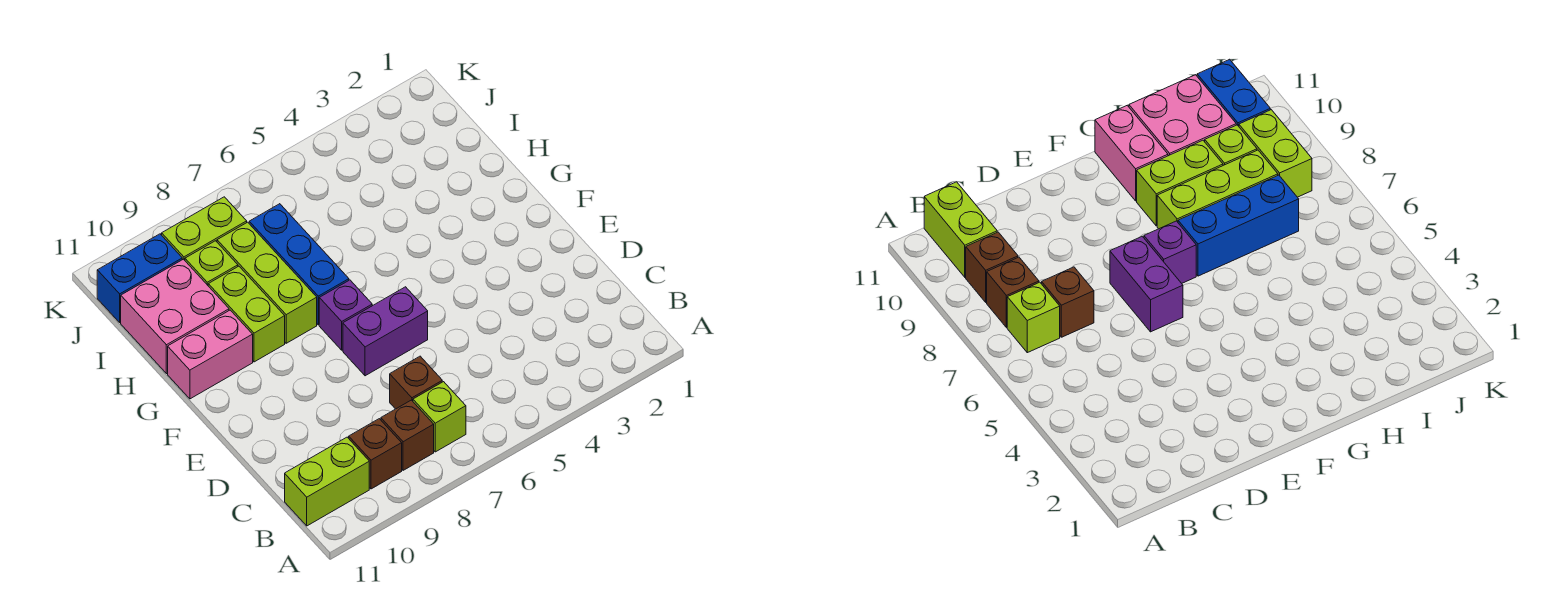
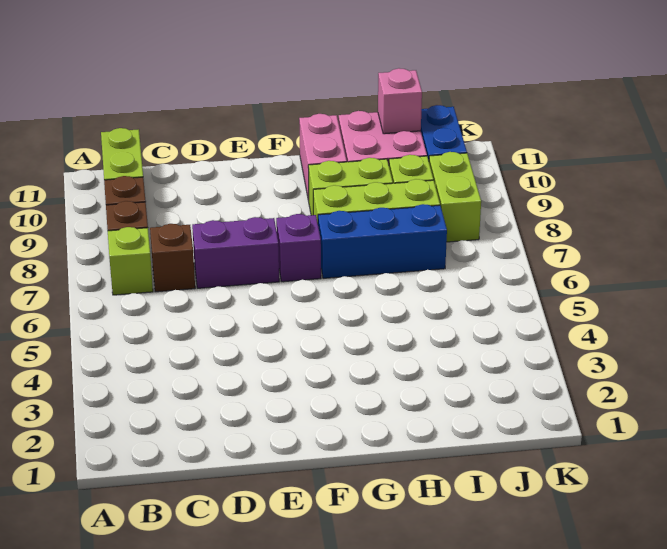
purple 1x2 brick [343,287,428,376] -> purple 1x2 brick turned to [192,217,279,288]
none -> pink 1x1 brick [378,68,422,134]

